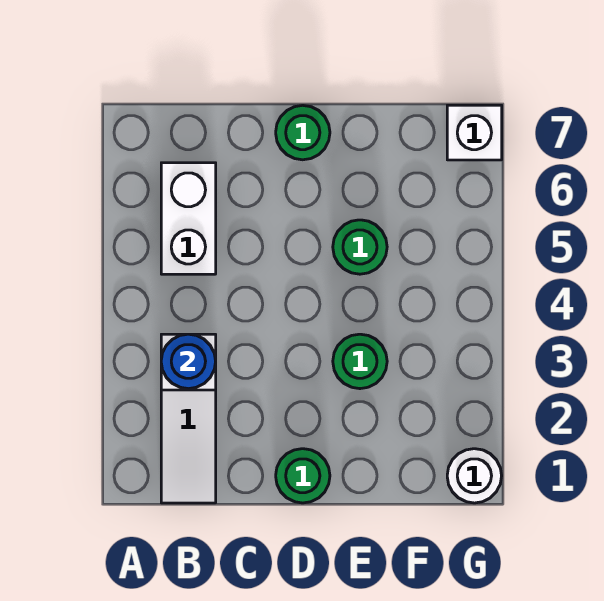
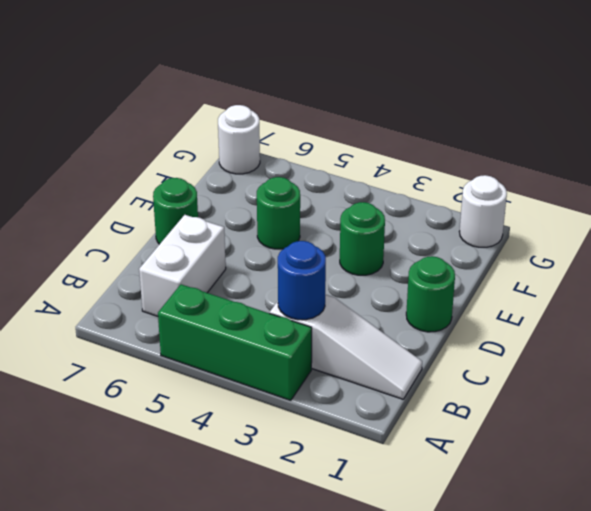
none -> green 1x3 brick [158,284,312,400]
white 1x2 brick [161,163,216,274] -> white 1x2 brick turned to [139,215,226,316]
white 1x1 brick [447,105,502,160] -> white 1x1 round brick [218,105,260,174]

